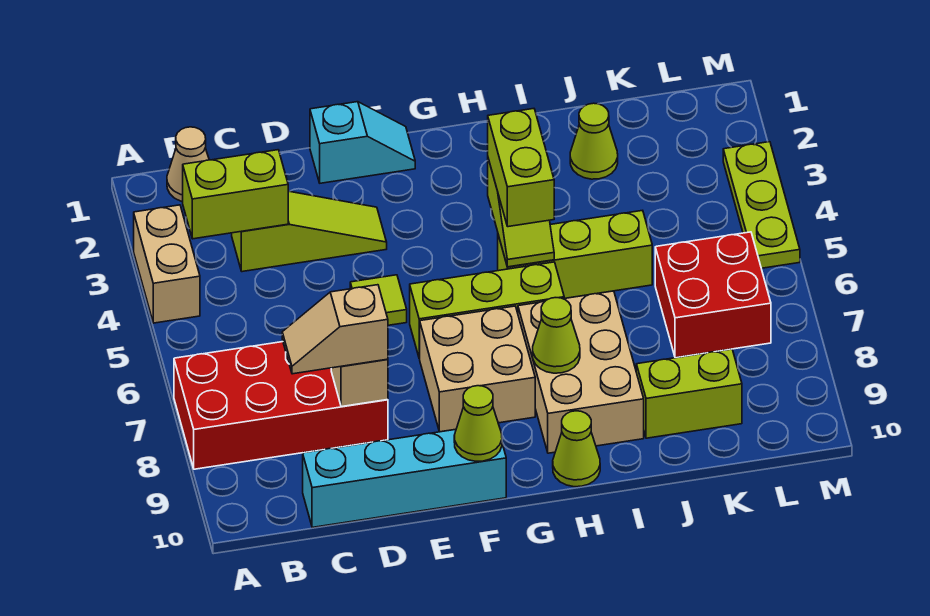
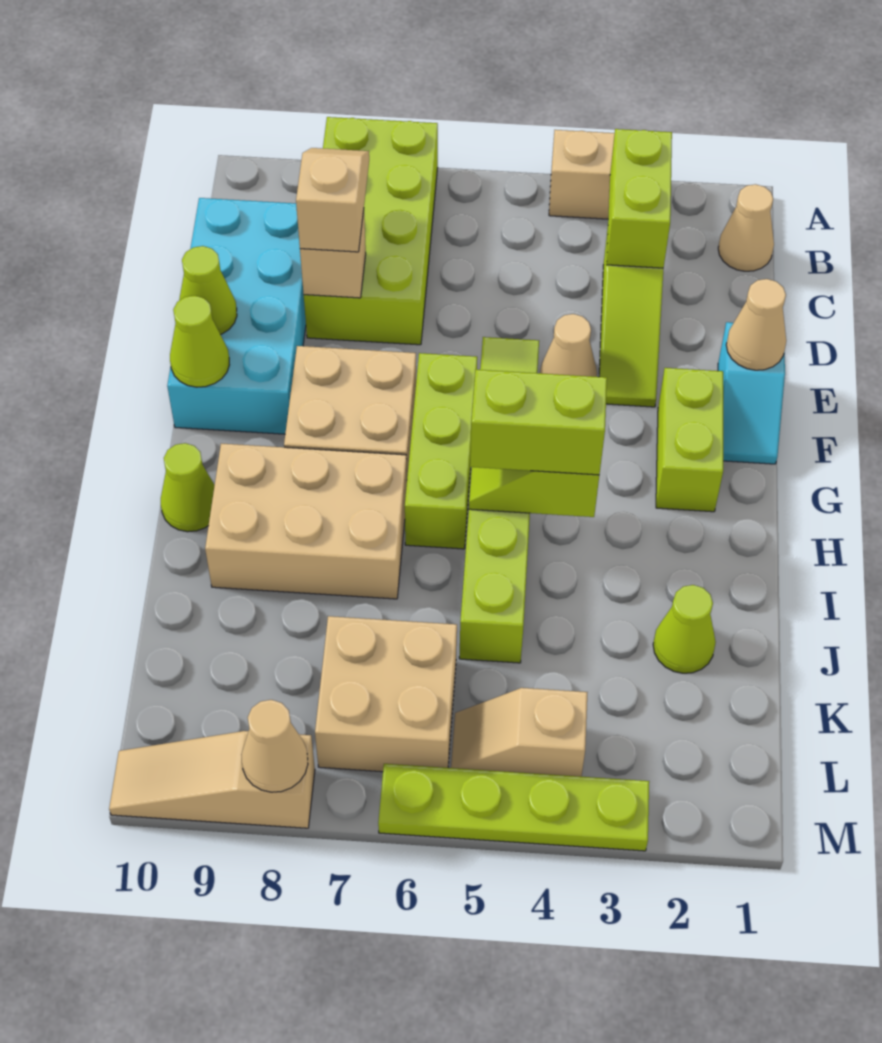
red 2x4 brick [174,342,388,469] -> lime 2x4 brick [304,117,438,345]
cyan 1x4 brick [303,429,506,527] -> cyan 2x4 brick [167,198,306,434]
none -> tan 1x1 cone [726,279,786,370]
none -> tan 1x1 cone [540,314,597,377]
lime 1x1 cone [533,298,580,373] -> lime 1x1 cone moved to [179,246,237,334]
lime 1x2 brick [636,349,742,438] -> lime 1x2 brick moved to [656,368,723,512]
red 2x2 brick [655,232,771,358] -> tan 2x2 brick [315,616,457,772]
none -> tan 1x2 slope [451,688,588,777]
lime 1x3 plate [723,142,800,268] -> lime 1x4 plate [378,764,649,851]
none -> tan 1x3 slope [109,731,315,828]
none -> tan 1x1 cone [241,700,308,792]

